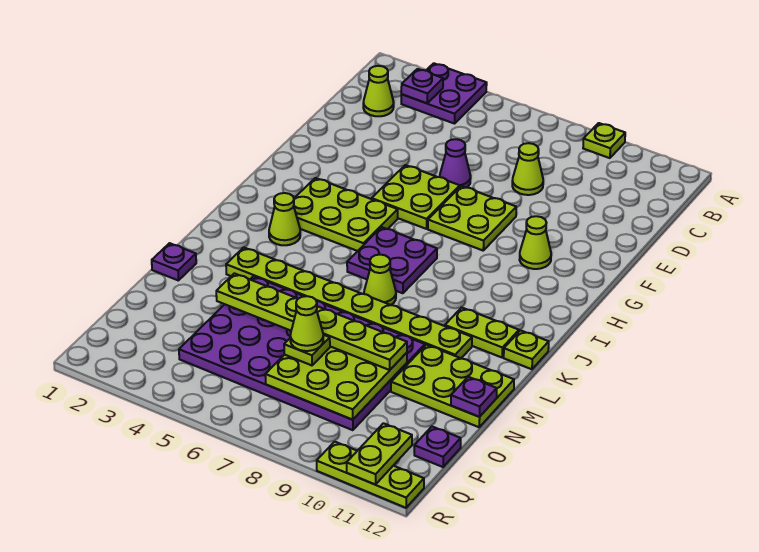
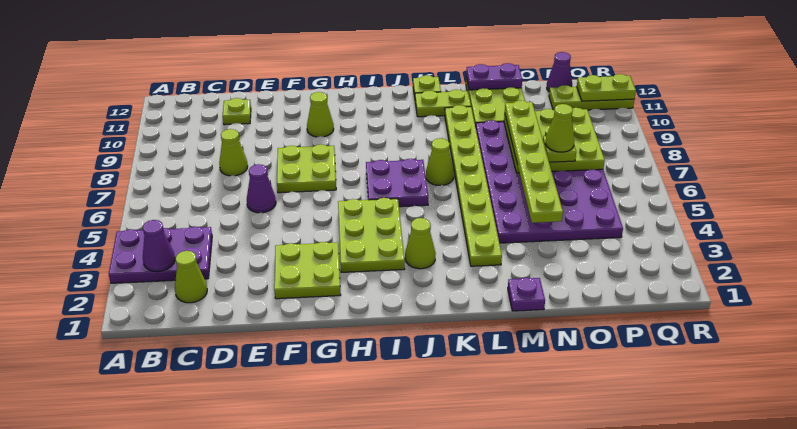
purple 2x2 plate [401,63,487,124] -> purple 2x3 plate [109,226,212,283]
lime 1x1 plate [583,123,625,158] -> lime 1x1 plate moved to [223,98,251,125]
purple 1x1 plate [401,69,443,103] -> purple 1x1 cone [143,220,175,272]
lime 2x2 plate [372,165,460,229] -> lime 2x2 plate moved to [274,242,341,299]
lime 1x2 plate [445,307,519,357] -> lime 1x2 plate turned to [415,90,471,117]
purple 1x1 plate [451,377,497,417] -> purple 1x2 plate [466,63,522,90]
purple 1x1 plate [414,427,461,467] -> purple 1x1 cone [547,52,572,92]
lime 1x3 plate [317,442,424,508] -> lime 1x3 plate turned to [549,85,634,110]

